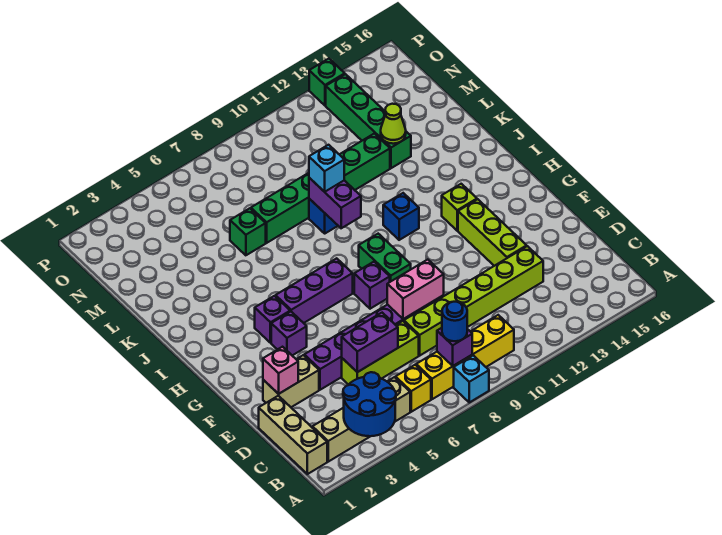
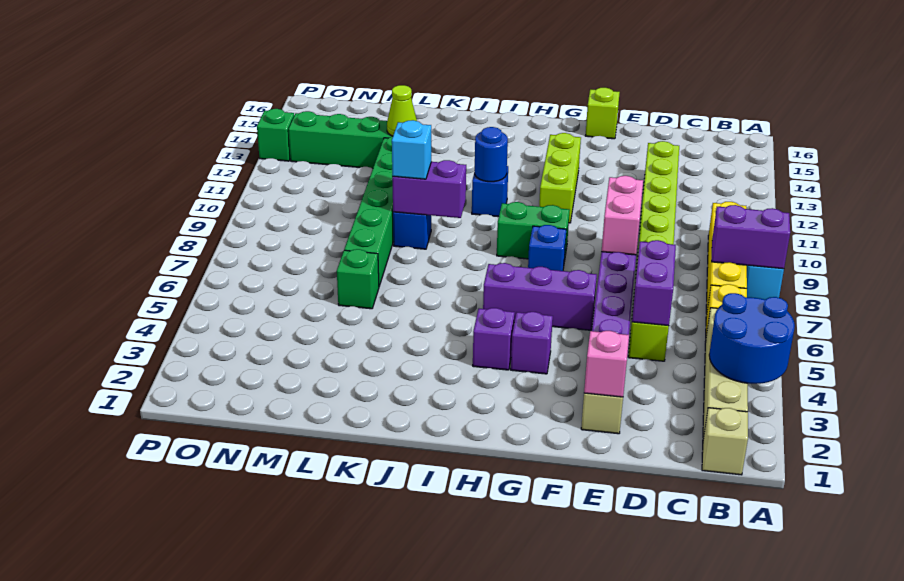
tan 1x3 brick [259,396,327,474] -> tan 1x1 brick [702,408,748,475]
purple 1x1 brick [437,328,472,366] -> purple 1x2 brick [712,205,790,269]
blue 1x1 round brick [442,302,467,341] -> blue 1x1 round brick moved to [475,127,508,182]
lime 1x3 brick [458,199,527,266] -> lime 1x3 brick turned to [539,133,581,223]
purple 1x1 brick [354,262,390,309] -> blue 1x1 brick [528,225,566,271]
purple 1x3 brick [276,258,353,323] -> purple 1x3 brick turned to [483,263,597,330]
lime 1x1 brick [442,184,477,231] -> lime 1x1 brick moved to [586,88,620,139]

